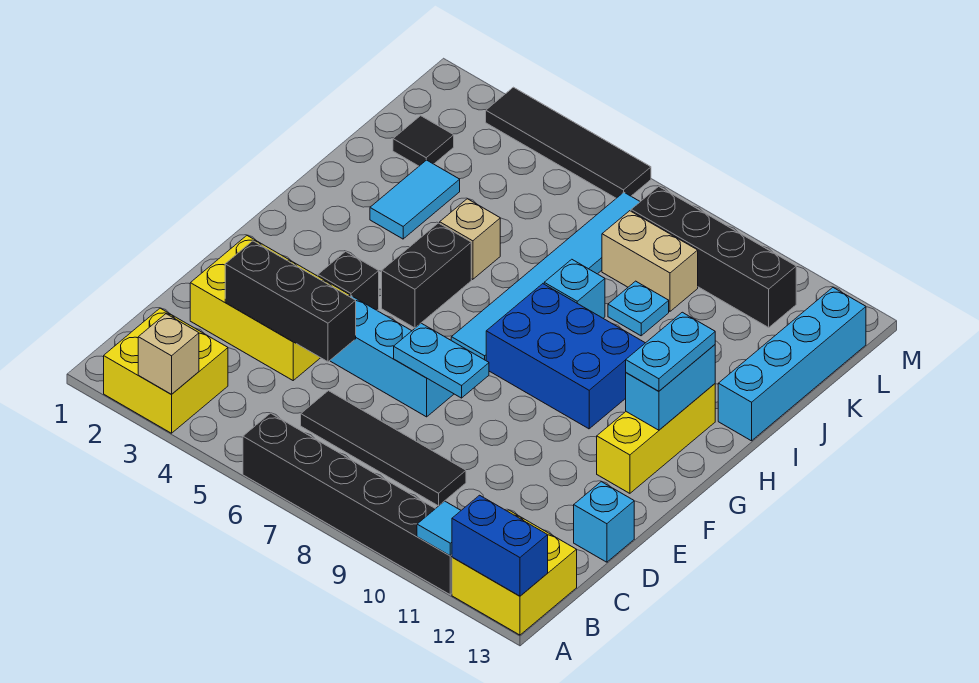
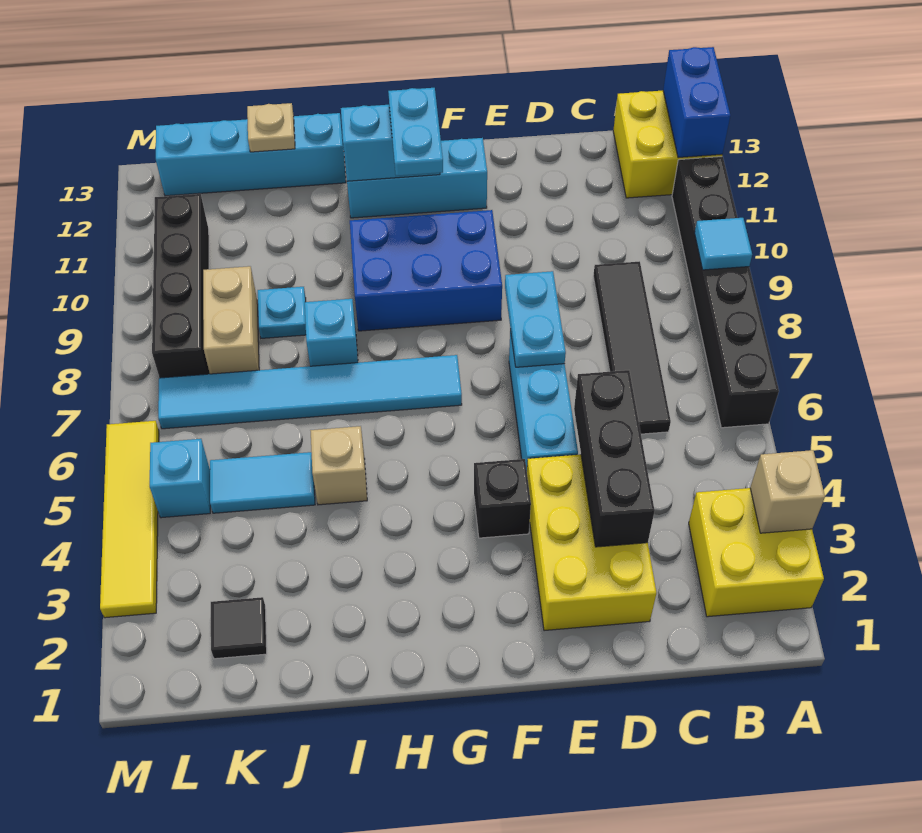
cyan 1x1 tile [417,501,461,556] -> cyan 1x1 tile moved to [695,218,752,270]
cyan 1x1 brick [574,482,634,562] -> cyan 1x1 brick moved to [150,439,210,518]
yellow 1x3 brick [597,384,715,493] -> cyan 1x3 brick [347,138,487,218]
black 1x2 brick [382,223,471,328] -> none
blue 2x3 brick [486,284,645,429] -> blue 2x3 brick turned to [350,210,502,331]
cyan 1x2 plate [626,312,715,391] -> cyan 1x2 plate turned to [388,88,443,176]
cyan 1x2 tile [370,160,460,239] -> cyan 1x2 tile moved to [210,452,315,513]
none -> tan 1x1 plate [247,103,295,152]
black 1x4 tile [486,87,651,198] -> yellow 1x4 tile [100,421,159,618]

